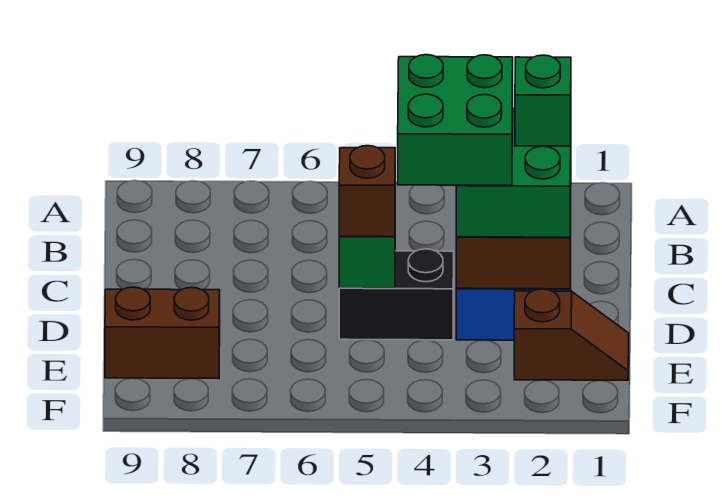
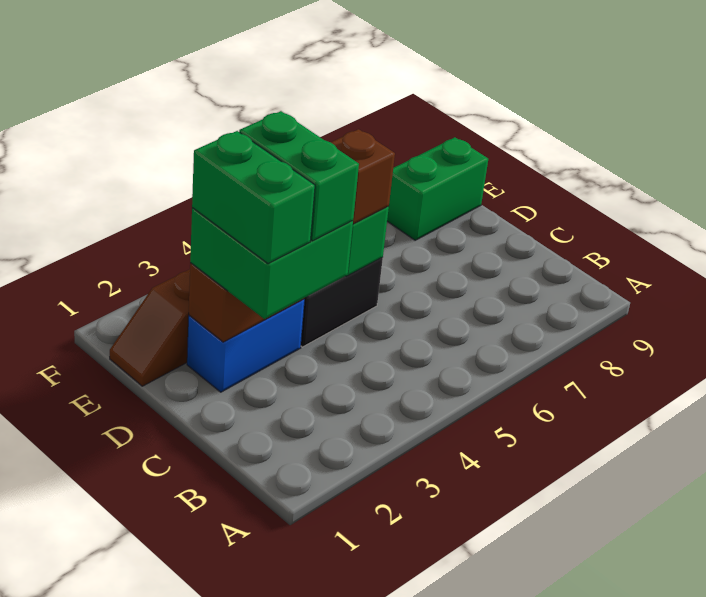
green 1x1 brick [515,55,571,146] -> green 1x2 brick [192,131,315,264]
green 2x2 brick [398,55,513,186] -> green 1x2 brick [239,111,359,241]
brown 1x2 brick [105,287,220,379] -> green 1x2 brick [387,137,488,240]

